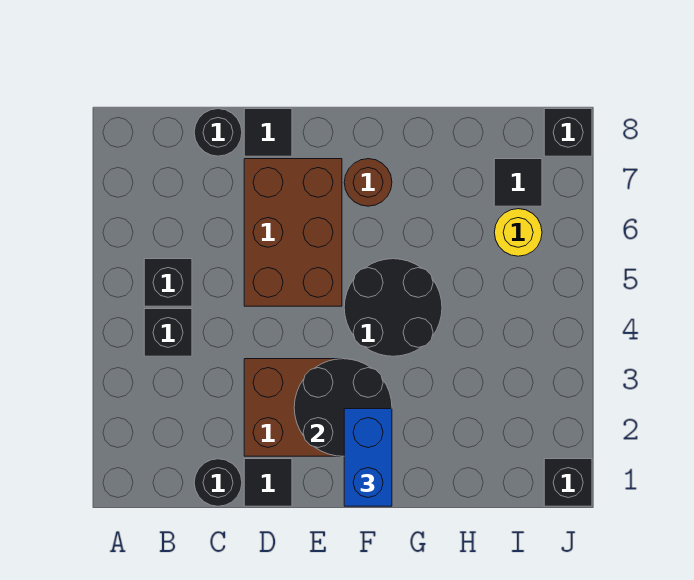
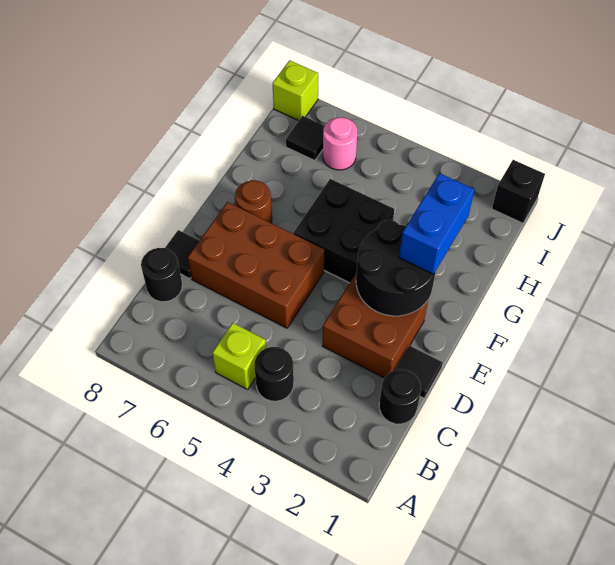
black 1x1 brick [144,309,192,356] -> black 1x1 round brick [254,347,294,401]
black 1x1 brick [144,259,192,306] -> lime 1x1 brick [213,323,266,389]
blue 1x2 brick [344,409,392,506] -> blue 1x2 brick turned to [399,173,475,274]
black 2x2 round brick [344,259,442,356] -> black 2x2 brick [294,179,394,283]
yellow 1x1 round brick [494,209,542,256] -> pink 1x1 round brick [323,117,358,170]
black 1x1 brick [544,109,592,156] -> lime 1x1 brick [273,60,318,121]

